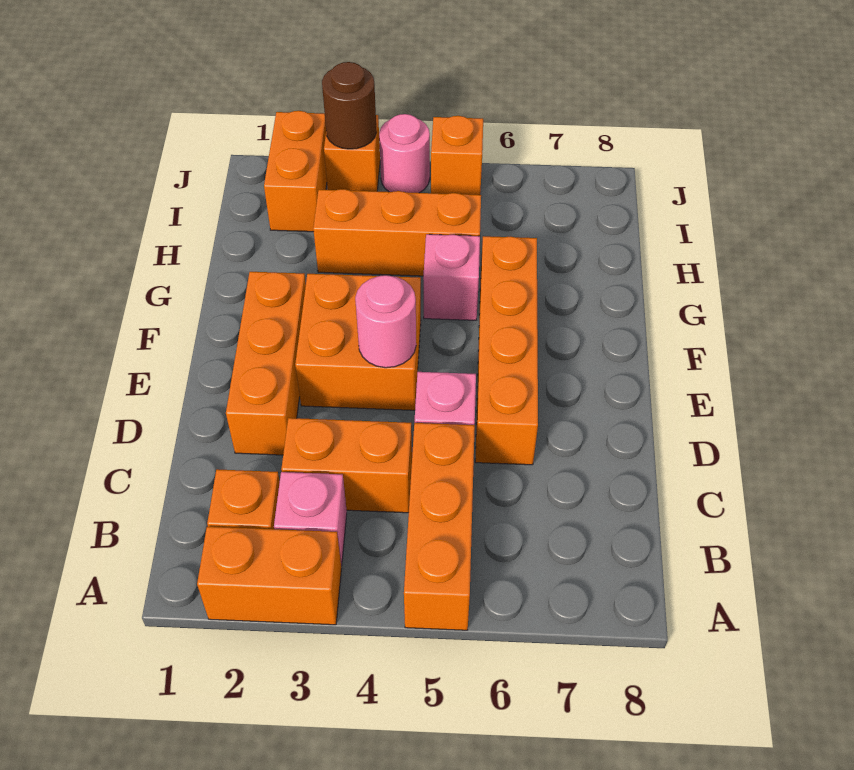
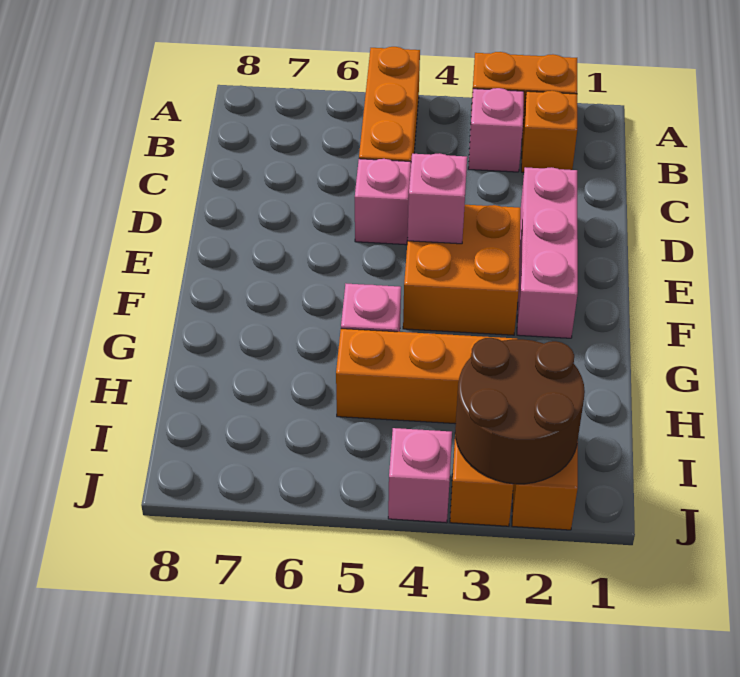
orange 1x2 brick [281,418,412,513] -> none
orange 1x3 brick [226,272,306,455] -> pink 1x3 brick [517,167,578,338]
orange 1x4 brick [475,236,538,465] -> none
pink 1x1 round brick [355,275,416,368] -> pink 1x1 brick [408,153,467,244]
brown 1x1 round brick [322,62,377,149] -> brown 2x2 round brick [455,338,585,484]
pink 1x1 round brick [379,114,430,193] -> pink 1x1 brick [388,428,452,523]
orange 1x1 brick [431,116,483,195] -> none

